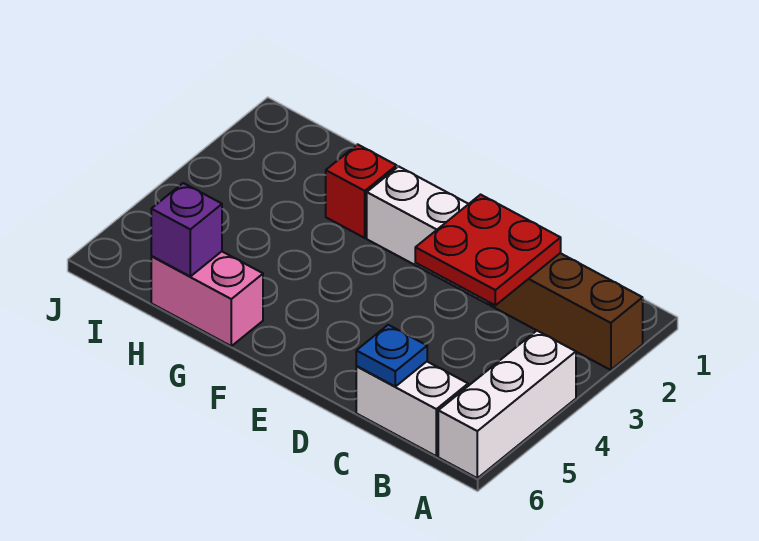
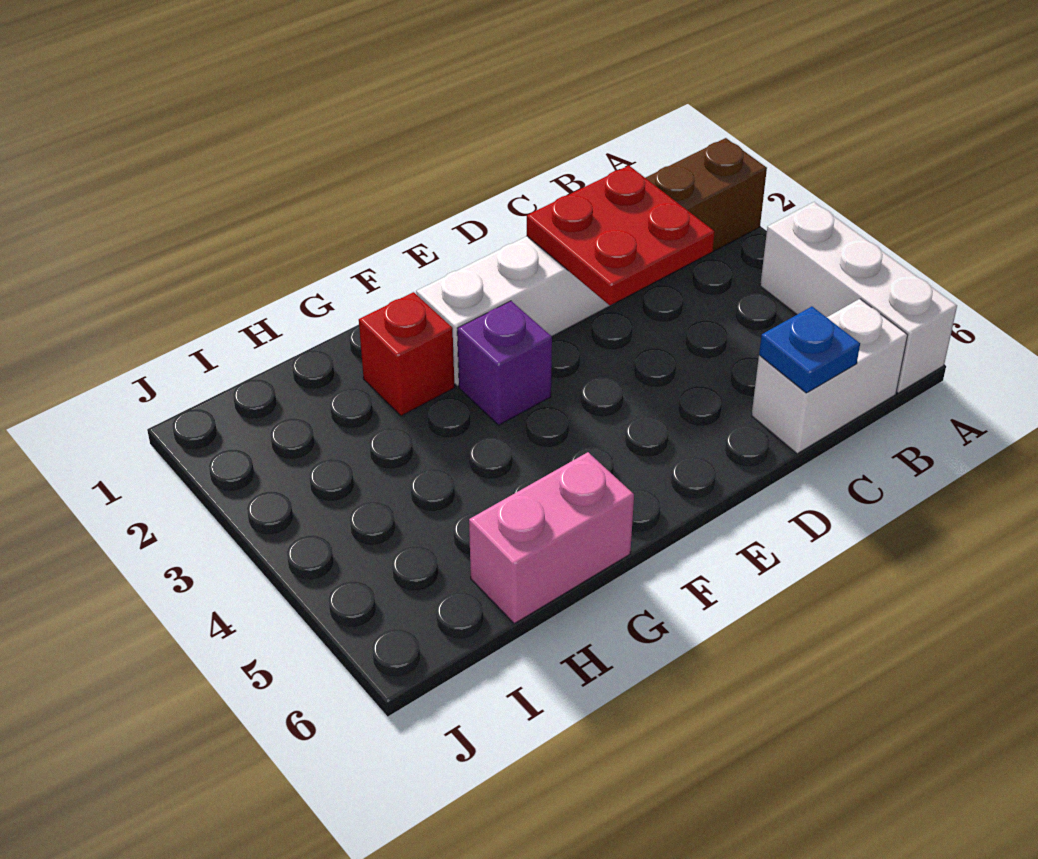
purple 1x1 brick [151,183,222,276] -> purple 1x1 brick moved to [457,301,552,425]

